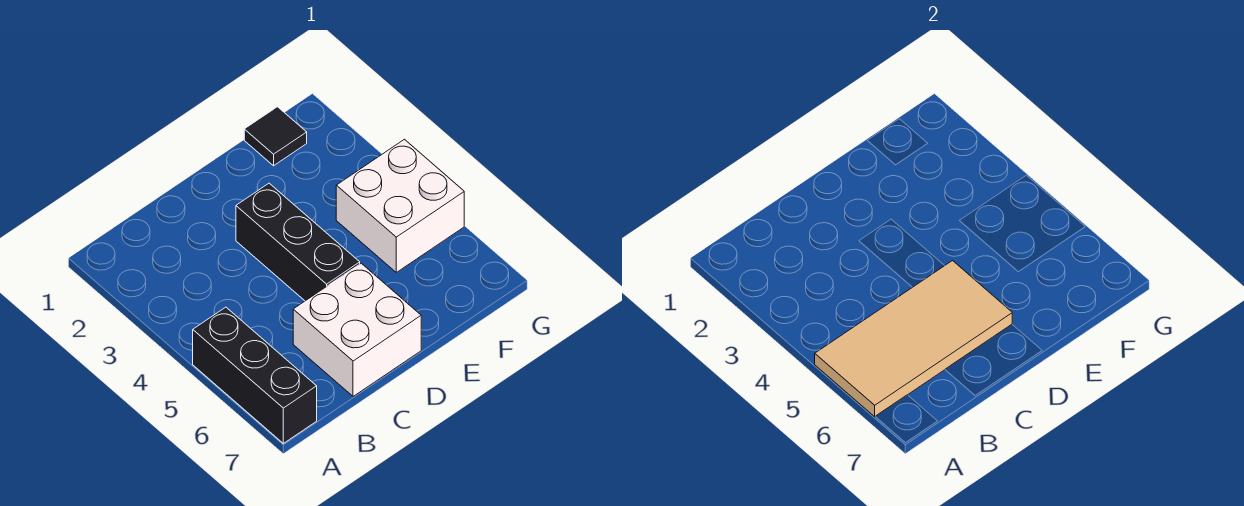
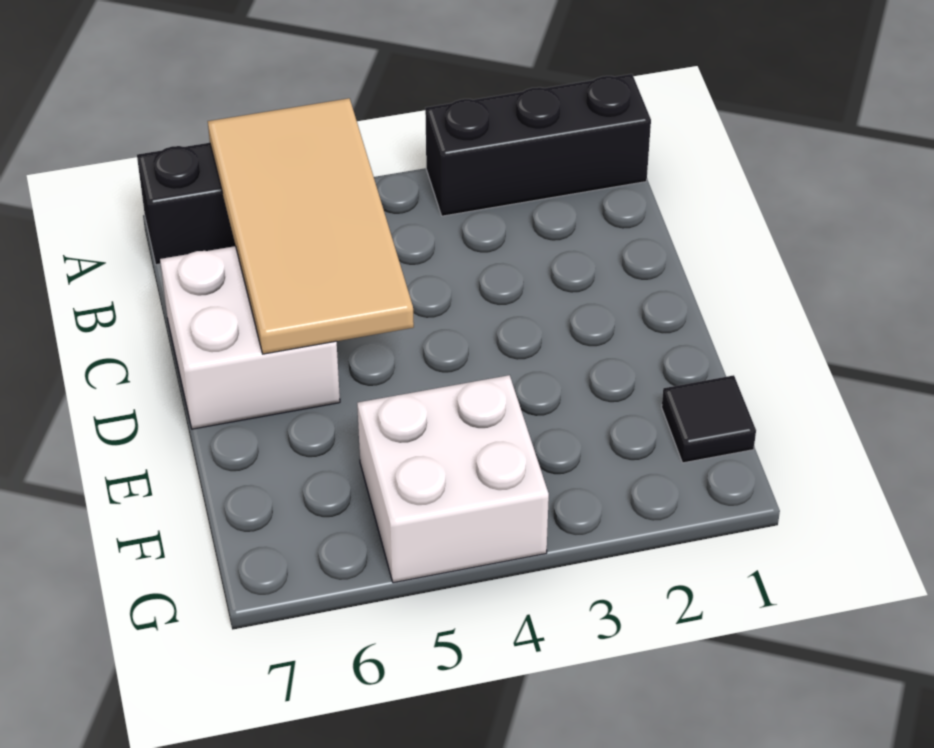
black 1x3 brick [236,183,360,301] -> black 1x3 brick moved to [425,74,651,216]

